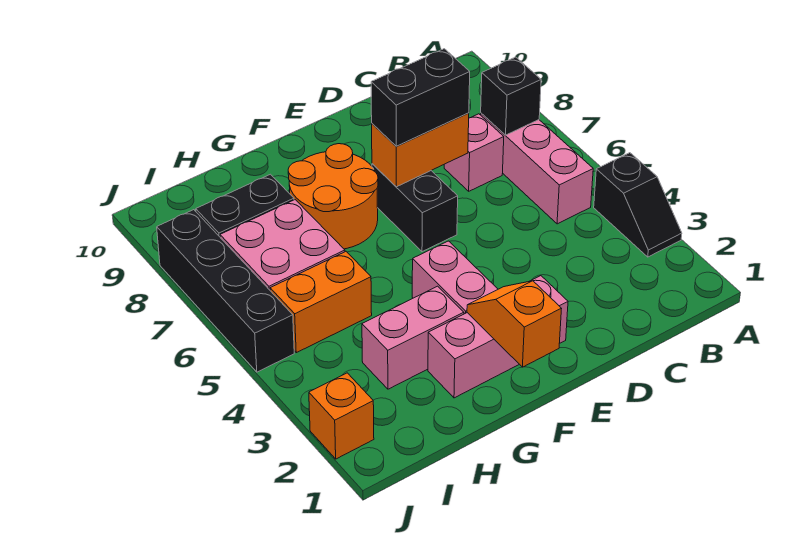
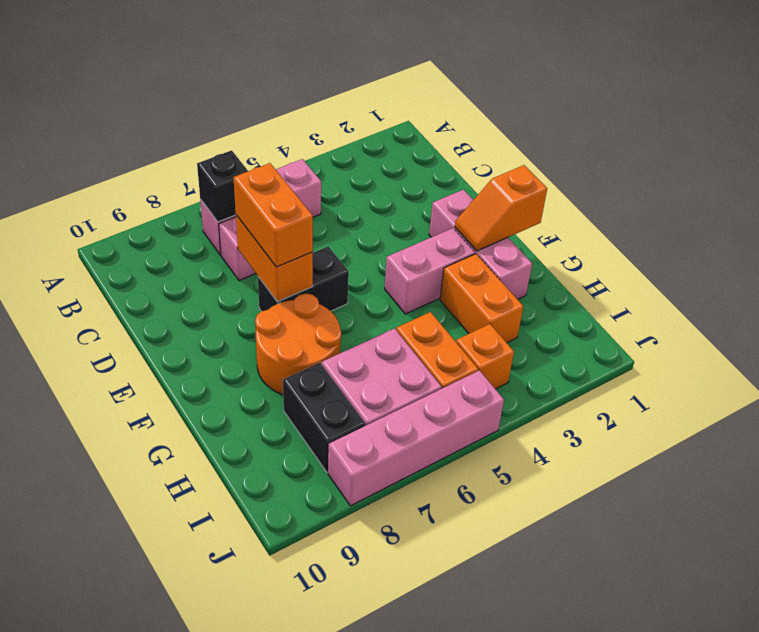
black 1x2 slope [594,153,682,257] -> none
black 1x2 brick [371,49,470,146] -> orange 1x2 brick [233,163,313,267]
pink 1x2 brick [362,286,464,389] -> orange 1x2 brick [440,254,523,343]
orange 1x1 brick [309,373,374,459] -> orange 1x1 brick moved to [456,324,514,389]
black 1x4 brick [157,210,294,372] -> pink 1x4 brick [328,370,504,506]

